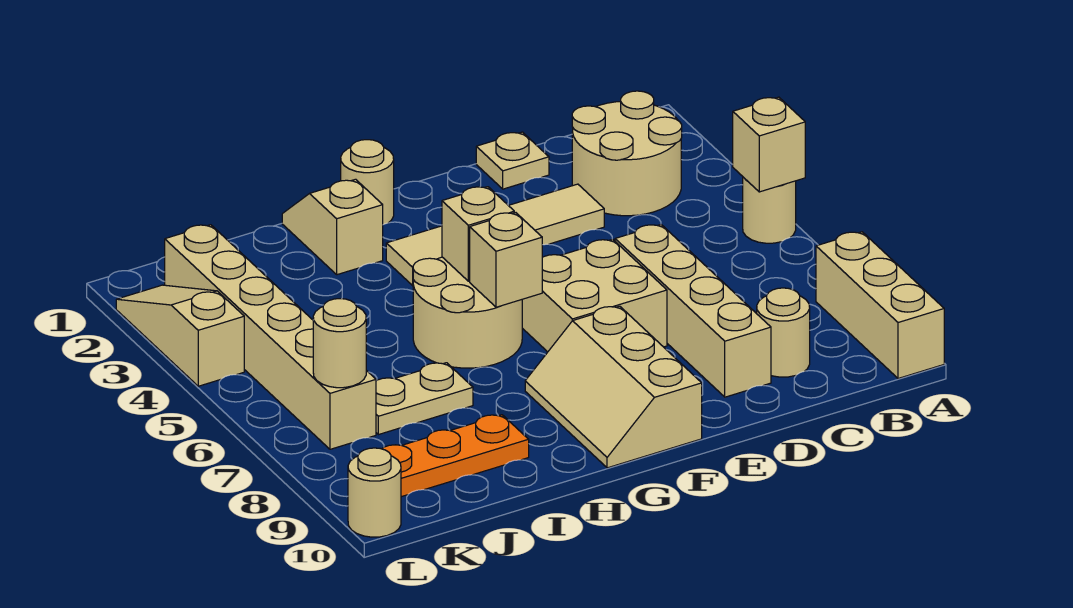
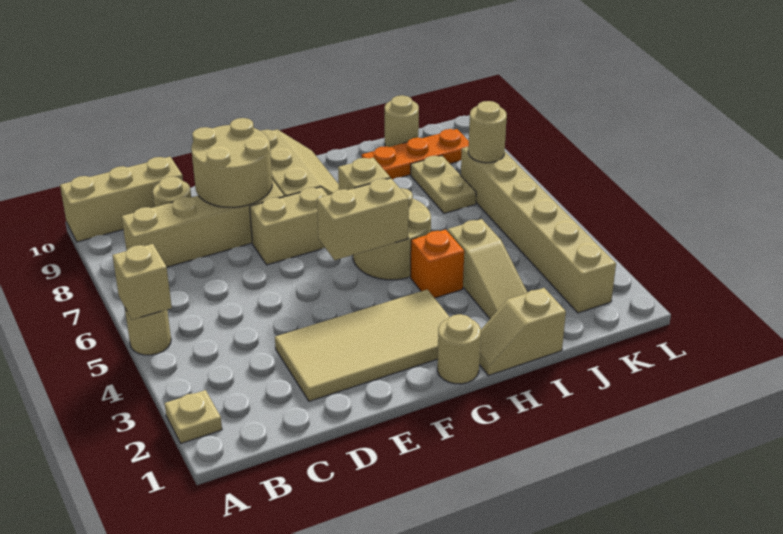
tan 1x3 brick [816,232,944,379] -> tan 1x3 brick turned to [60,157,183,242]
tan 2x2 round brick [572,91,682,216] -> tan 2x2 round brick moved to [191,118,272,207]
tan 1x1 plate [476,132,549,189] -> tan 1x1 plate moved to [165,390,222,443]
tan 1x4 tile [386,184,604,286] -> tan 2x4 tile [275,290,449,401]
tan 1x4 brick [615,225,771,397] -> tan 1x4 brick turned to [122,180,284,267]
tan 2x2 brick [522,239,667,352] -> tan 1x2 brick [250,187,328,265]
tan 1x1 brick [442,187,514,281] -> tan 1x2 brick [317,178,409,260]
tan 1x2 slope [282,179,383,275] -> tan 1x2 slope turned to [479,288,566,375]
none -> orange 1x1 brick [411,230,464,298]
tan 1x2 plate [376,363,473,435] -> tan 1x2 plate turned to [411,156,476,213]
tan 1x3 slope [116,285,244,386] -> tan 1x3 slope moved to [448,219,527,319]
tan 1x1 round brick [348,448,401,537] -> tan 1x1 round brick moved to [385,95,419,147]

